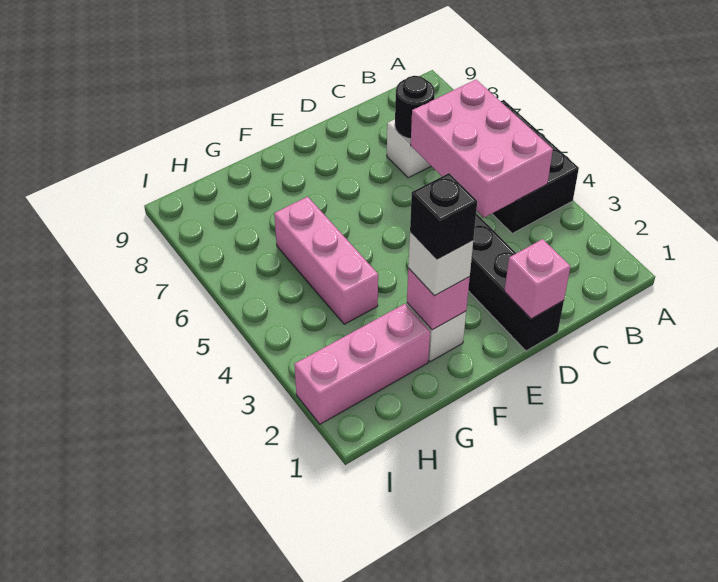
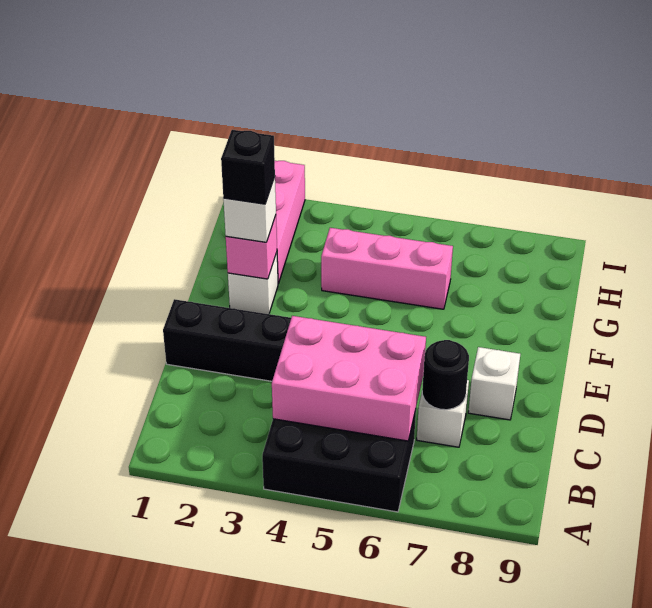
pink 1x1 brick [504,239,570,319] -> none
none -> white 1x1 brick [468,347,520,420]

